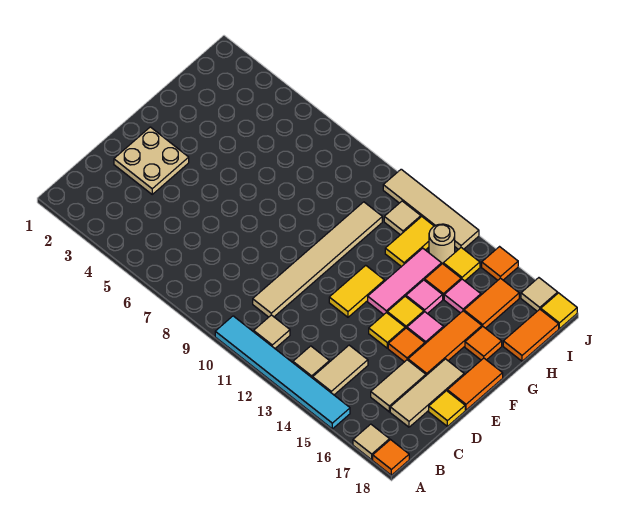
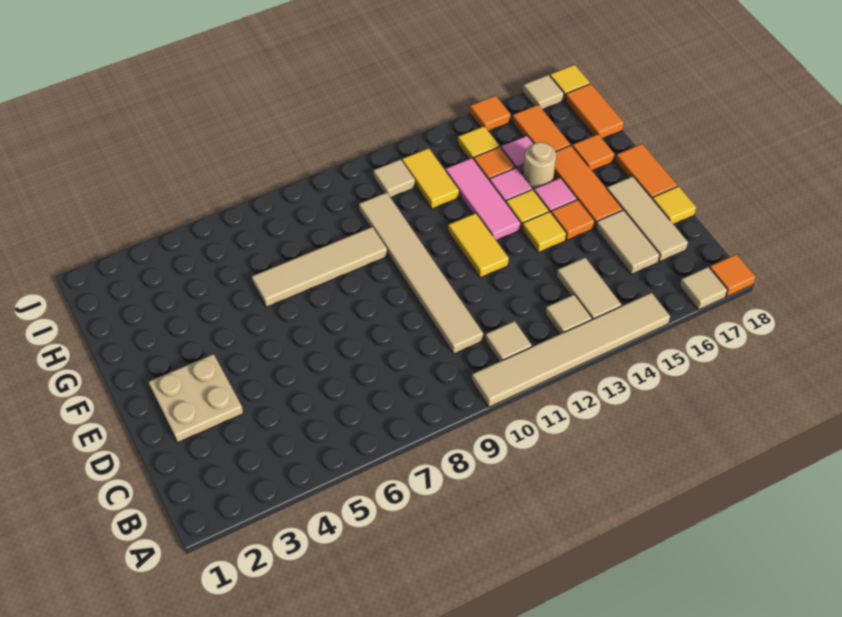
cyan 1x6 tile [215,316,350,429] -> tan 1x6 tile [472,293,670,407]
tan 1x1 round brick [429,224,455,263] -> tan 1x1 round brick moved to [523,142,556,190]
tan 1x4 tile [383,169,479,250] -> tan 1x4 tile moved to [252,227,387,307]

